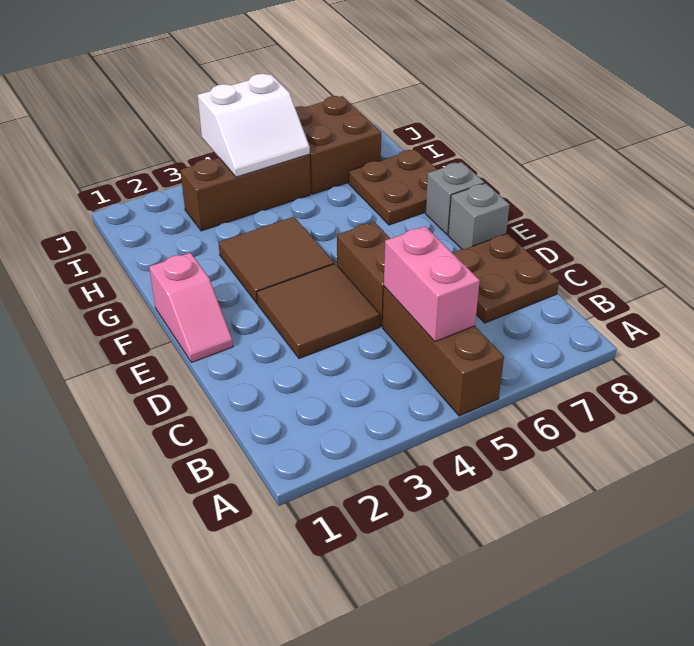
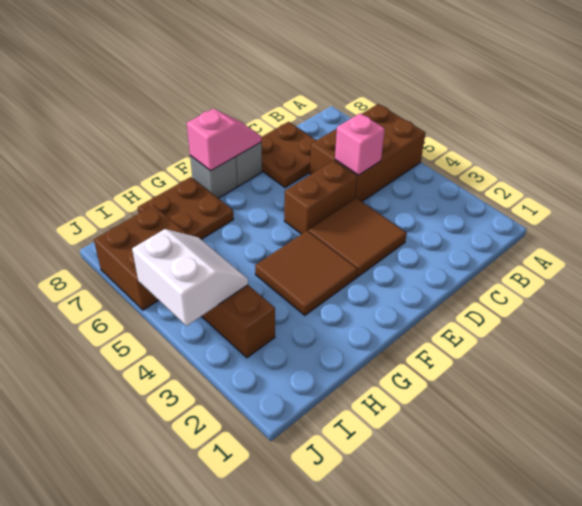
brown 1x3 brick [383,286,504,416] -> brown 2x3 brick [310,104,425,201]
pink 1x2 brick [384,227,480,342] -> pink 1x1 brick [335,113,385,175]
pink 1x2 slope [149,253,233,362] -> pink 1x2 slope moved to [187,109,261,171]

